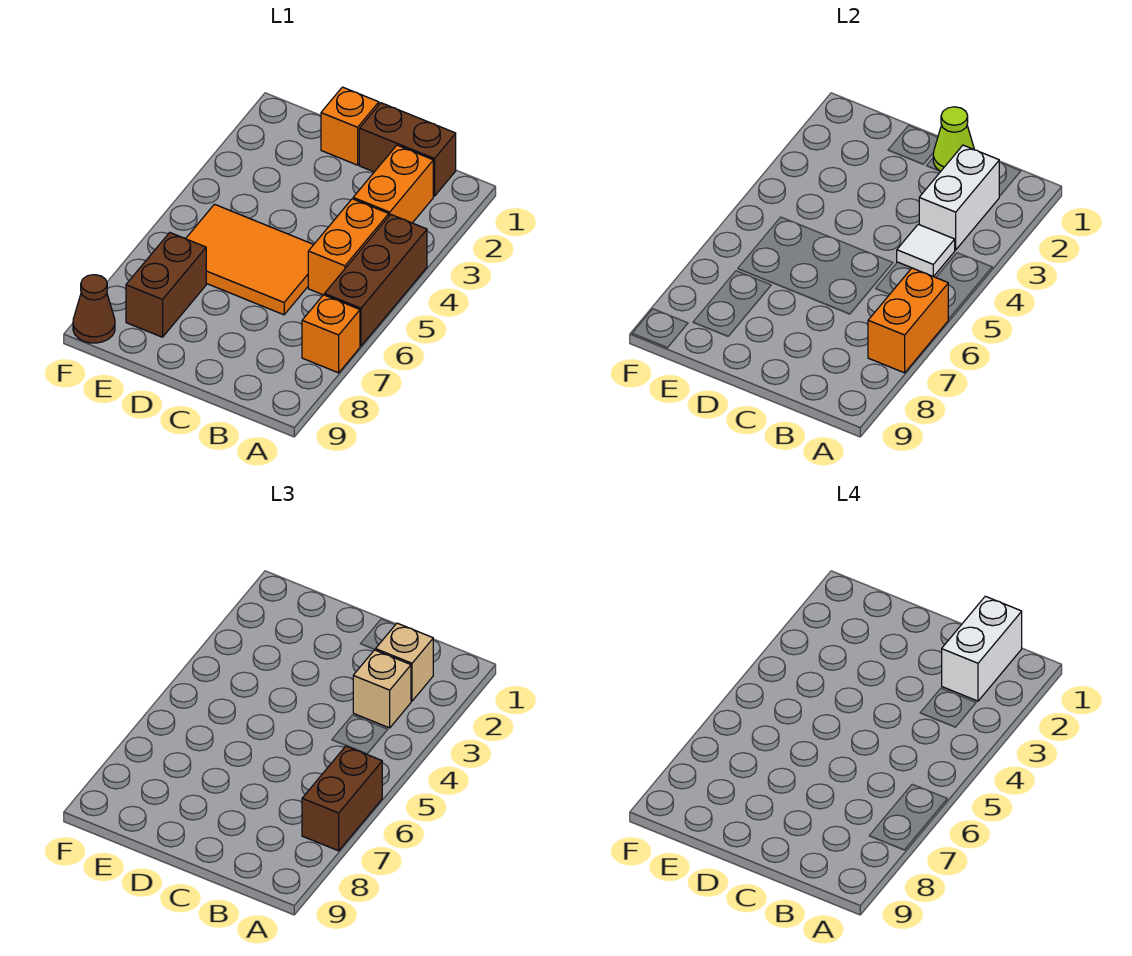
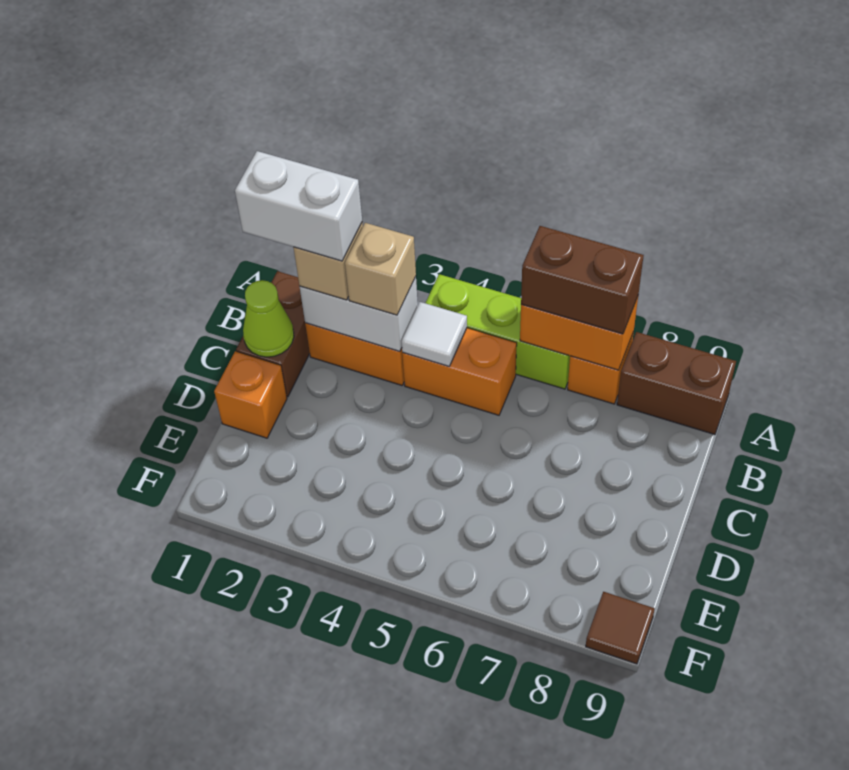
brown 1x3 brick [325,214,427,346] -> lime 1x3 brick [426,274,570,389]
orange 2x3 tile [186,204,314,315] -> none
brown 1x2 brick [126,233,206,337] -> brown 1x2 brick moved to [617,332,736,434]
brown 1x1 cone [73,275,115,343] -> brown 1x1 tile [586,592,655,664]

